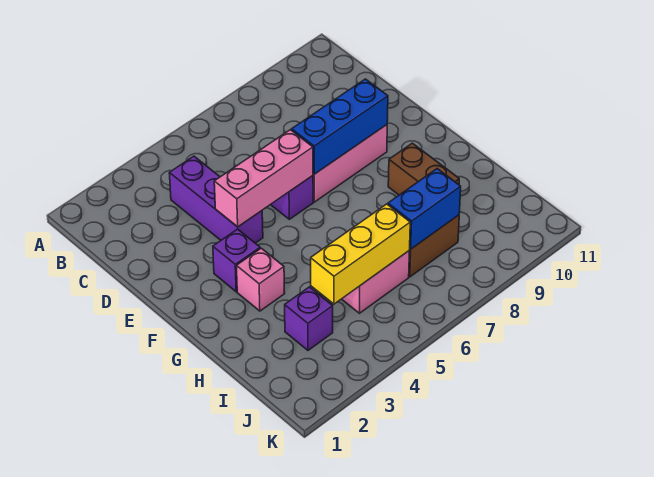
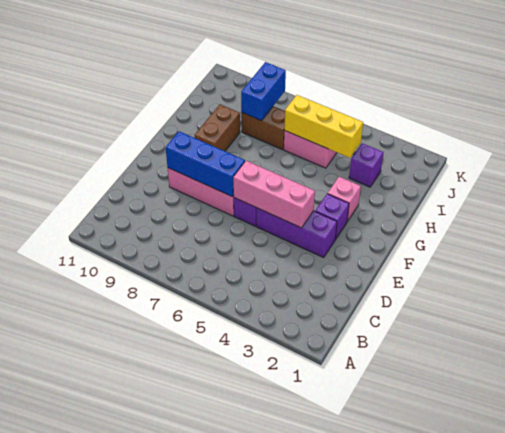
purple 1x3 brick [169,156,263,243] -> purple 1x3 brick turned to [256,208,337,258]
blue 1x2 brick [388,169,461,249] -> blue 1x2 brick turned to [241,62,286,121]

